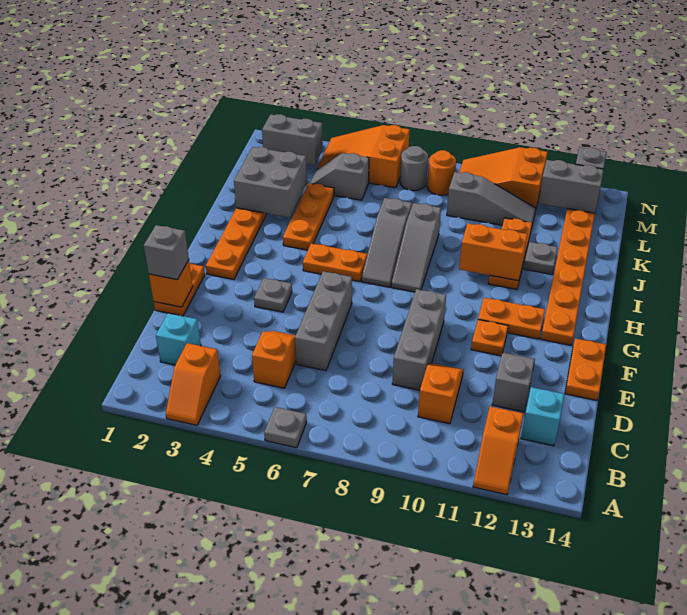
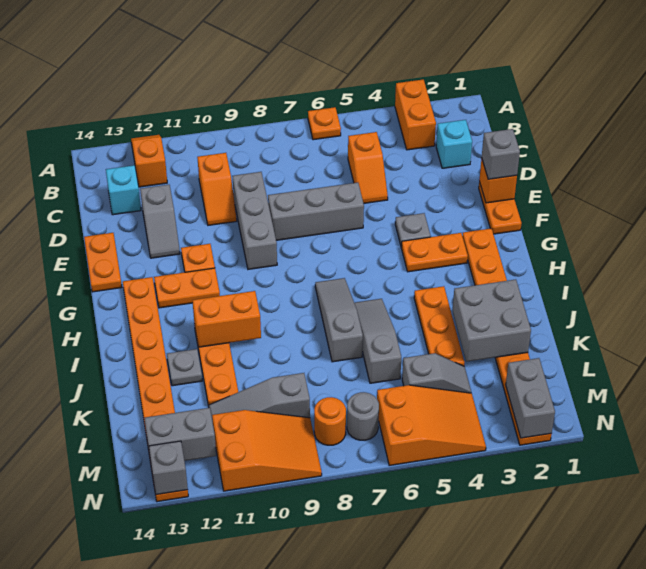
orange 1x2 slope [166,343,220,425] -> orange 1x2 brick [395,79,436,150]
grey 1x1 plate [264,407,307,448] -> orange 1x1 plate [308,107,341,140]
grey 1x3 brick [295,271,352,371] -> grey 1x3 brick turned to [268,183,364,240]
orange 1x2 plate [303,243,367,282] -> orange 1x2 plate moved to [402,233,468,272]
grey 1x3 slope [391,203,441,292] -> grey 1x3 slope moved to [354,299,401,383]
grey 1x2 brick [262,114,323,165] -> grey 1x2 brick turned to [506,358,555,438]

